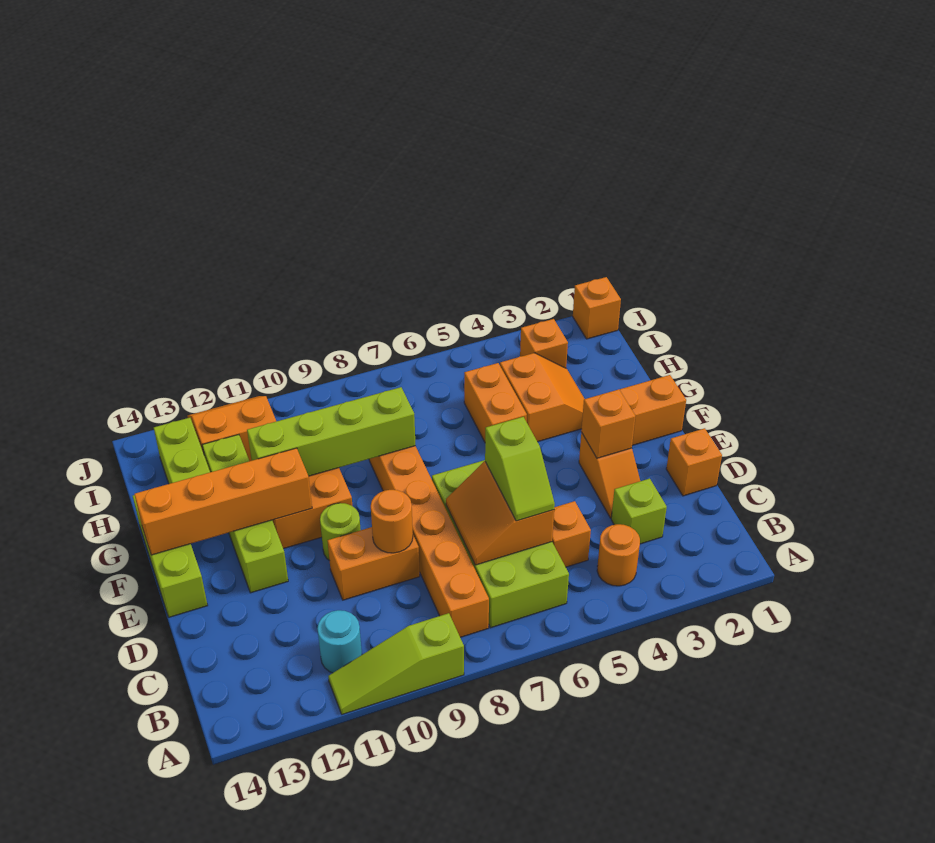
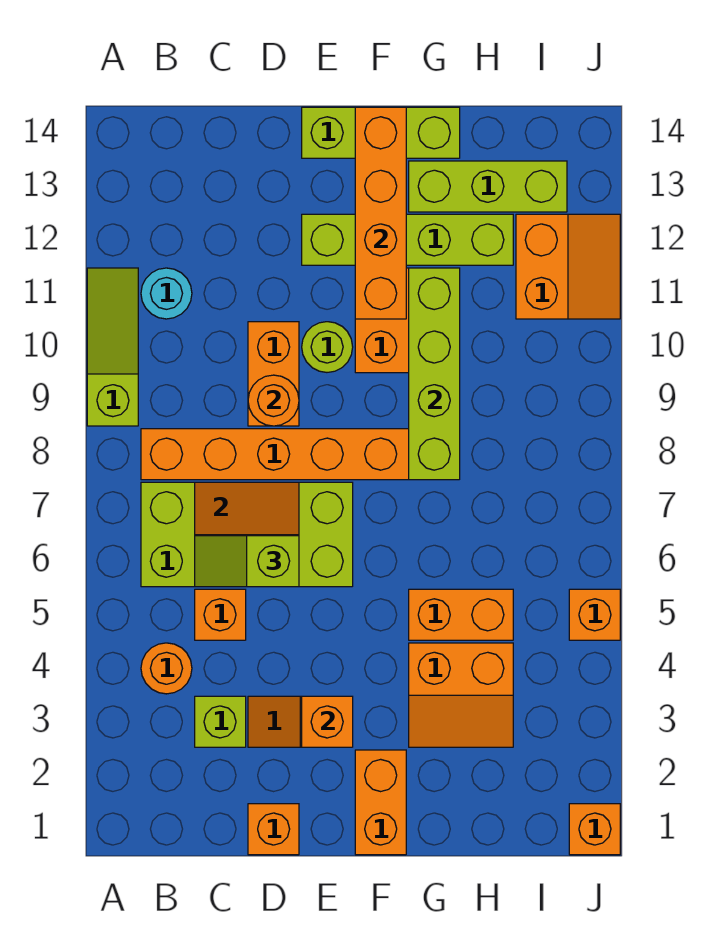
orange 1x1 brick [520,319,568,368] -> orange 1x1 brick moved to [569,589,620,640]

